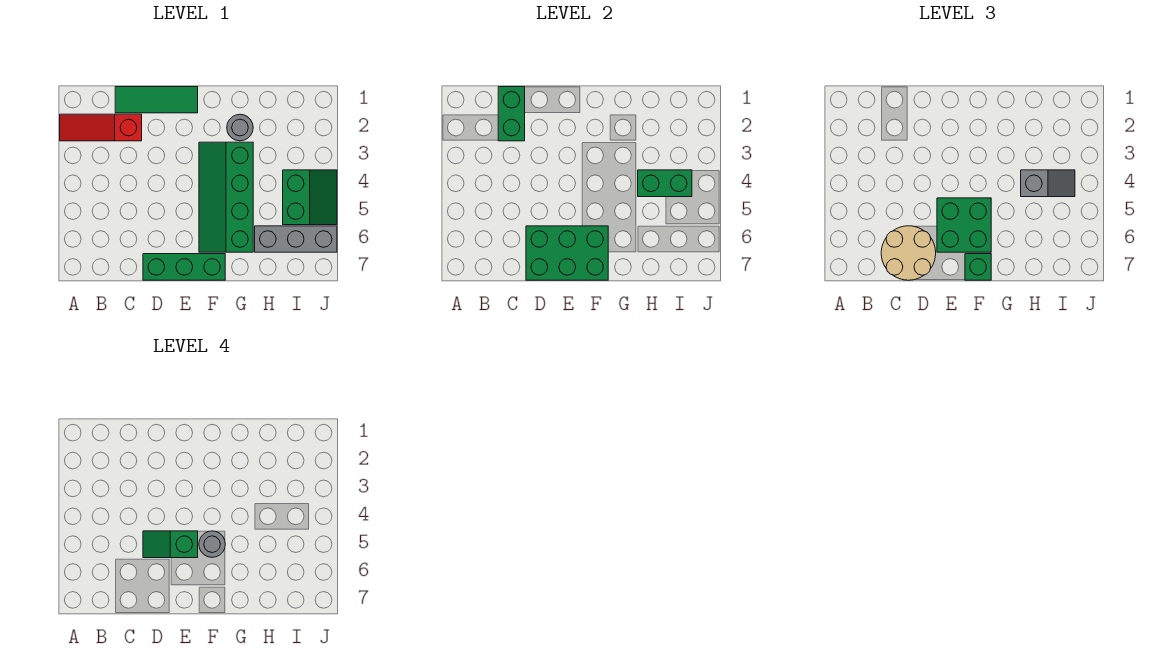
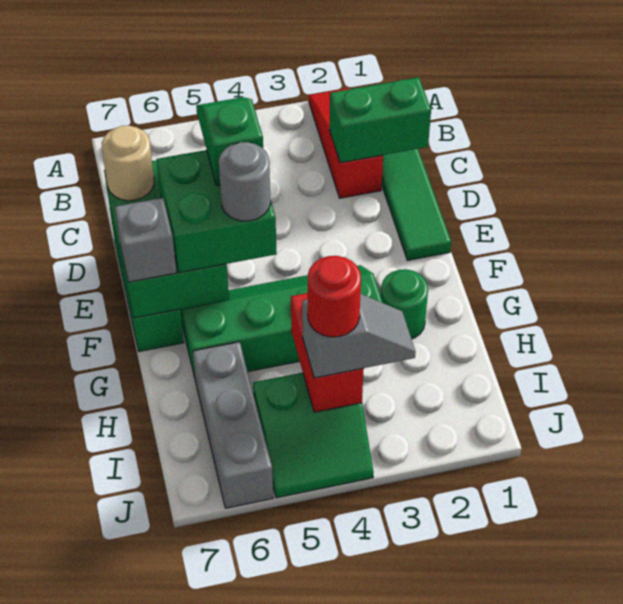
tan 2x2 round brick [881,226,936,280] -> tan 1x1 round brick [102,126,154,201]
green 1x1 brick [965,254,991,280] -> grey 1x1 brick [115,198,176,282]
grey 1x1 round brick [227,114,253,141] -> green 1x1 round brick [381,269,428,339]
green 1x2 brick [638,170,692,197] -> red 1x2 brick [291,293,364,412]
grey 1x2 slope [1021,170,1075,197] -> grey 1x2 slope turned to [302,294,416,378]
none -> red 1x1 round brick [308,256,361,337]

